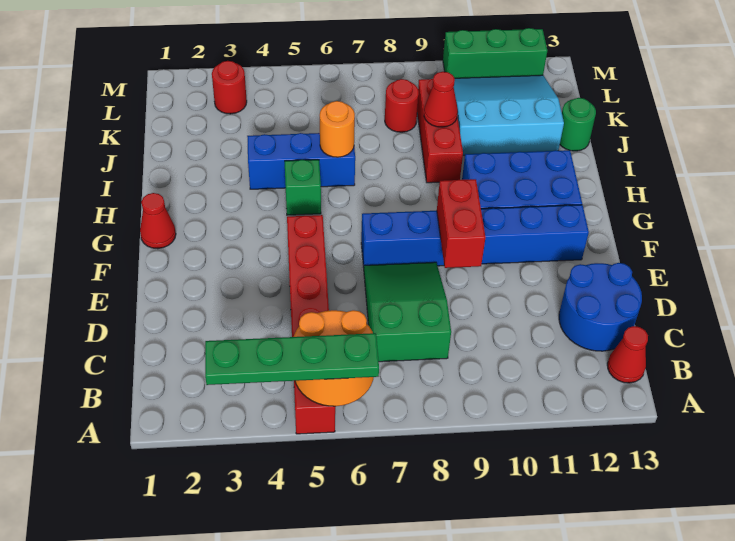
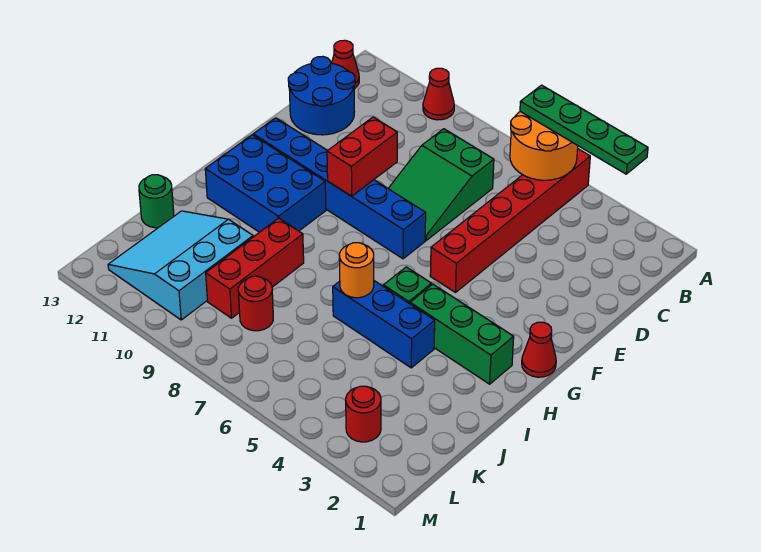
red 1x1 cone [424,72,458,127] -> red 1x1 cone moved to [423,68,454,120]
cyan 3x3 slope [454,75,564,155] -> cyan 3x3 slope turned to [108,211,253,320]
green 1x3 brick [443,28,547,78] -> green 1x3 brick moved to [410,284,514,384]

